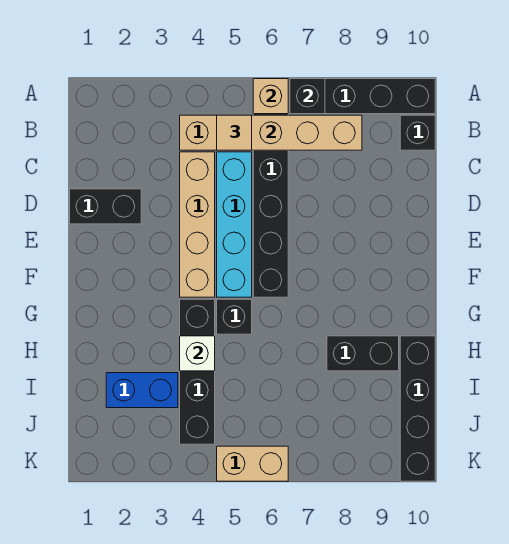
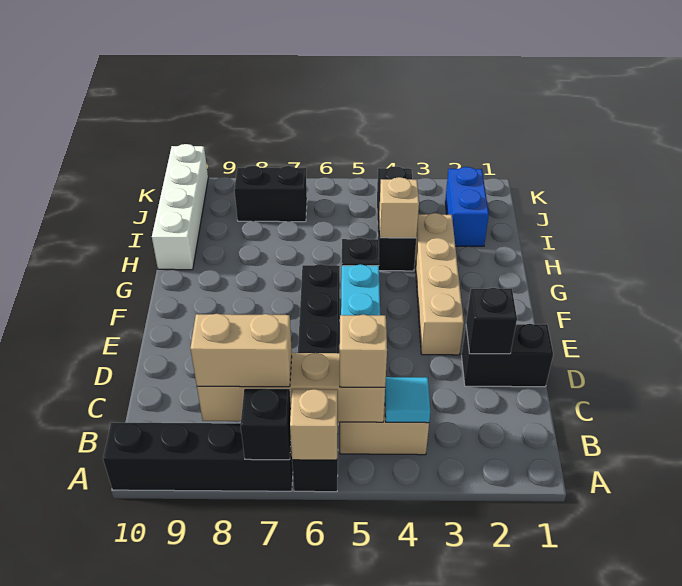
none -> cyan 1x1 tile [385,377,430,423]
tan 1x1 tile [217,115,252,150] -> tan 1x1 brick [340,314,387,387]
black 1x1 brick [400,115,435,150] -> black 1x1 brick moved to [466,288,517,354]
tan 1x4 brick [180,152,215,297] -> tan 1x4 brick moved to [415,213,464,355]
black 1x4 brick [180,299,215,444] -> black 1x3 brick [377,166,416,271]
white 1x1 brick [180,336,215,371] -> tan 1x1 brick [379,177,419,238]
black 1x2 brick [327,336,399,371] -> black 1x2 brick moved to [234,166,307,222]
black 1x4 brick [400,336,435,481] -> white 1x4 brick [152,144,208,270]
blue 1x2 brick [106,373,178,408] -> blue 1x2 brick turned to [445,167,489,246]
tan 1x2 brick [217,446,288,481] -> tan 1x2 brick moved to [190,314,292,387]

